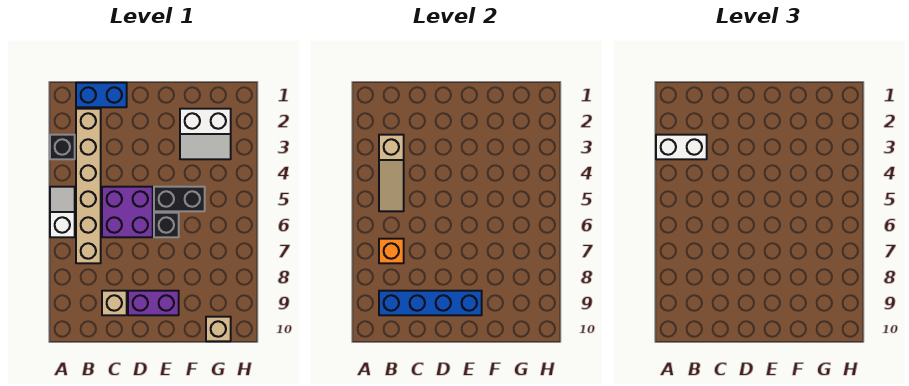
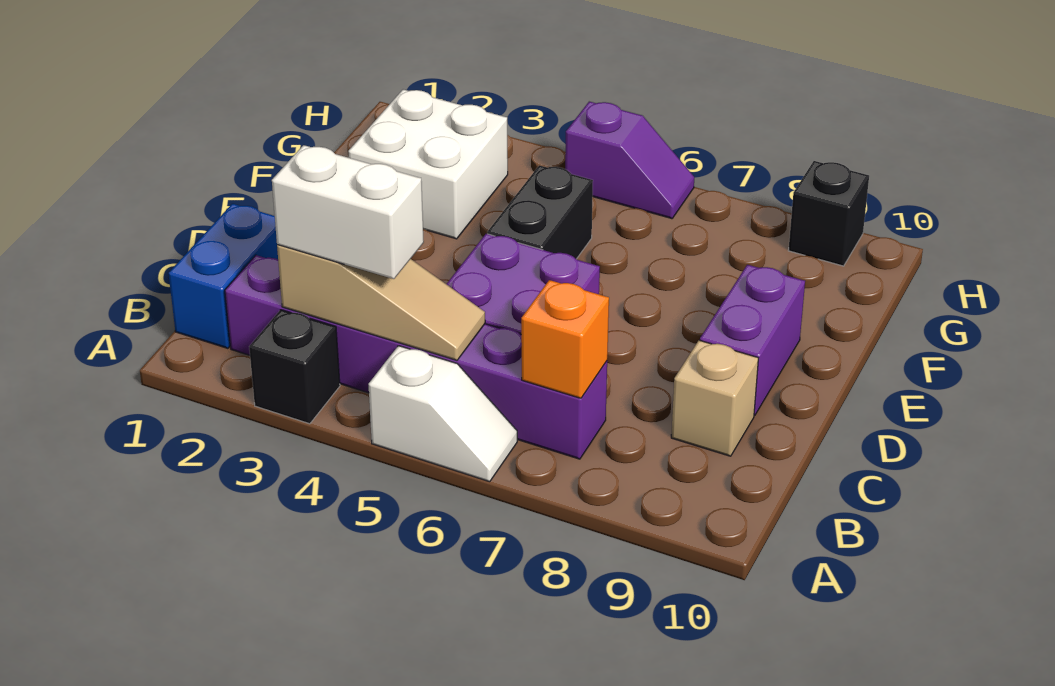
white 1x2 brick [656,135,707,159] -> white 1x2 brick turned to [272,145,424,279]
white 1x2 slope [50,187,75,237] -> white 1x2 slope turned to [368,346,517,482]
tan 1x6 brick [76,109,101,263] -> purple 1x6 brick [225,255,607,459]
blue 1x4 brick [379,291,482,315] -> none
black 1x1 brick [154,213,179,237] -> black 1x1 brick moved to [788,161,869,266]
white 2x2 slope [180,109,231,159] -> white 2x2 brick [348,89,508,239]
tan 1x1 brick [206,317,231,341] -> none
none -> purple 1x2 slope [565,102,694,219]

